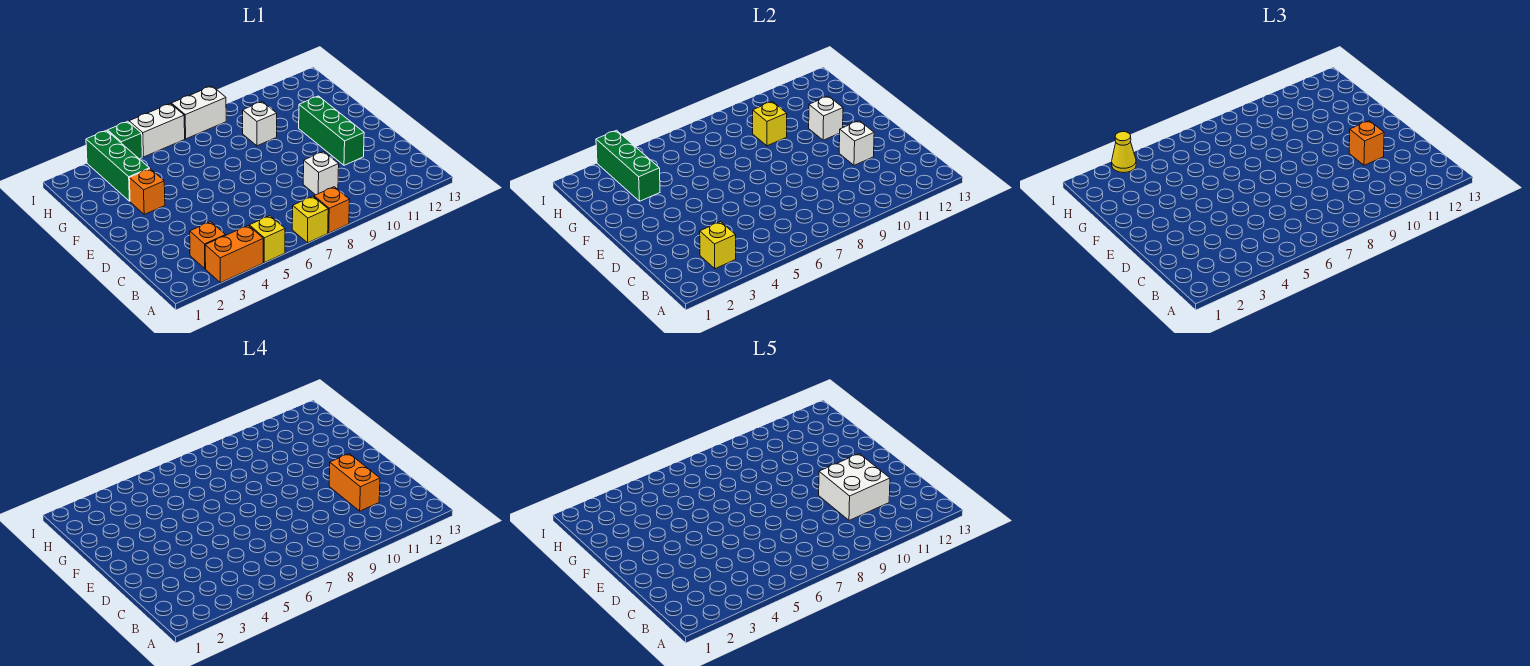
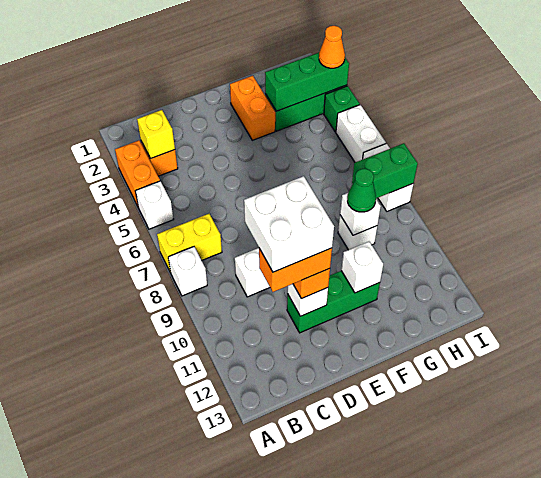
yellow 1x1 brick [249,216,285,263] -> white 1x1 brick [135,181,174,229]
yellow 1x1 brick [292,196,328,243] -> yellow 1x2 brick [157,214,222,273]
orange 1x1 brick [314,187,350,233] -> white 1x1 brick [168,247,207,296]
orange 1x1 brick [129,169,165,214] -> orange 1x2 brick [230,76,275,140]
yellow 1x1 brick [753,102,787,146] -> white 1x1 brick [340,193,381,235]
none -> green 1x1 cone [347,168,376,212]
none -> green 1x2 brick [352,143,418,198]
yellow 1x1 cone [1112,132,1136,173] -> orange 1x1 cone [319,26,345,68]

